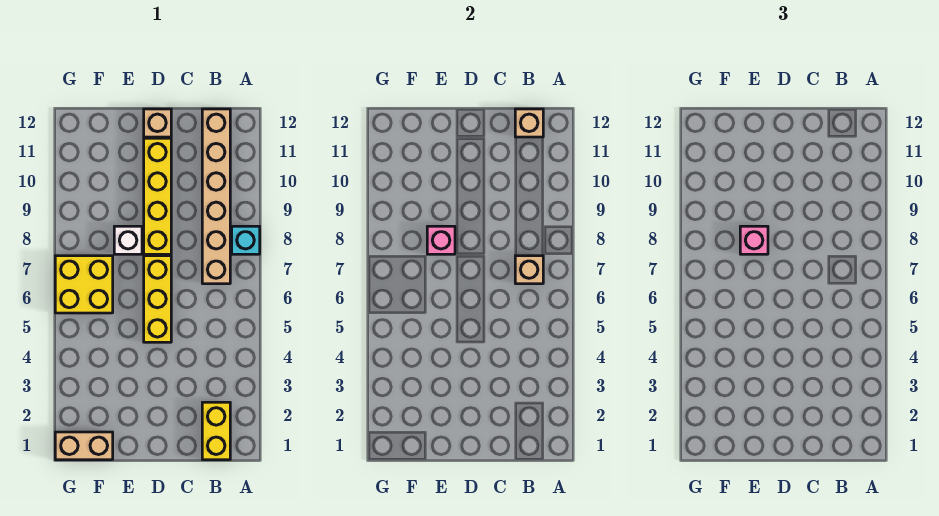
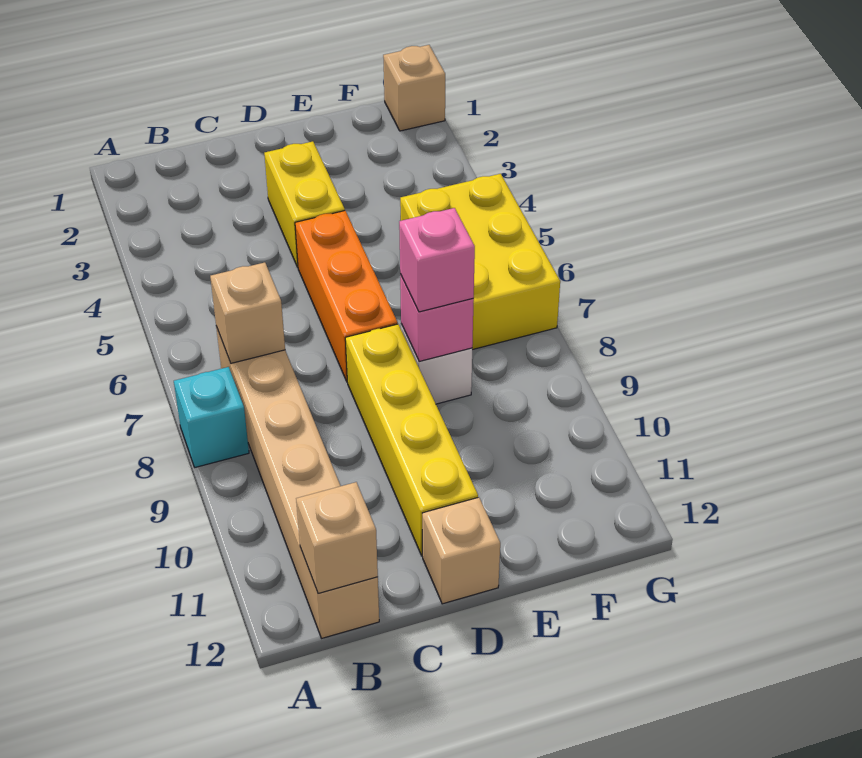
yellow 1x2 brick [202,402,230,460] -> yellow 1x2 brick moved to [264,141,345,267]
yellow 1x3 brick [144,256,171,342] -> orange 1x3 brick [295,211,398,381]
tan 1x2 brick [55,432,113,460] -> tan 1x1 brick [383,45,445,131]
yellow 2x2 brick [55,256,113,313] -> yellow 2x3 brick [400,174,560,350]

